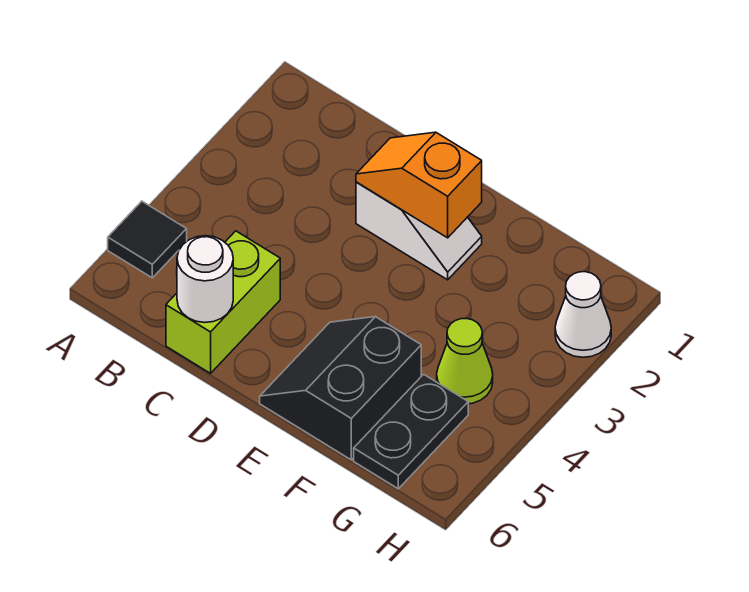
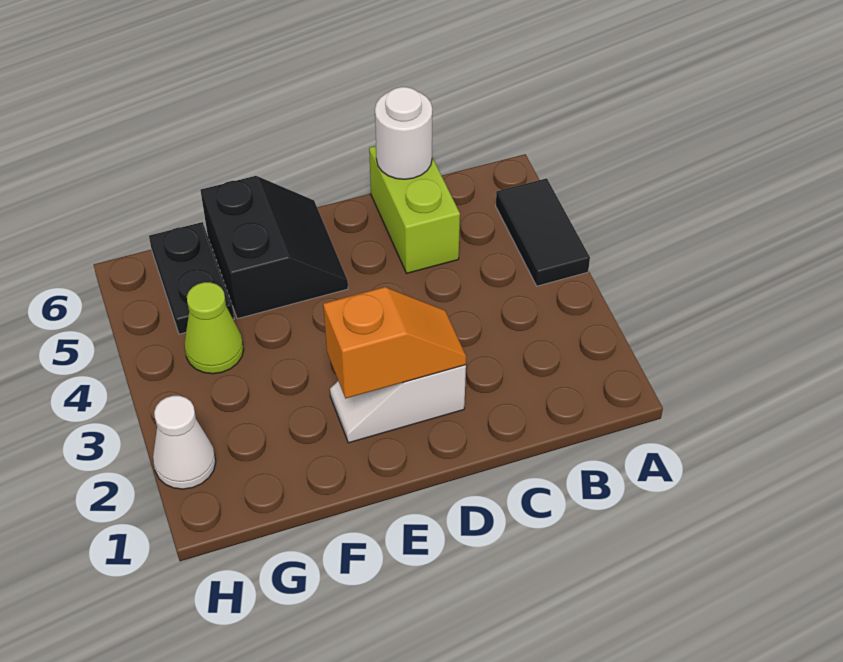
black 1x1 tile [108,201,187,278] -> black 1x2 tile [496,178,590,286]

